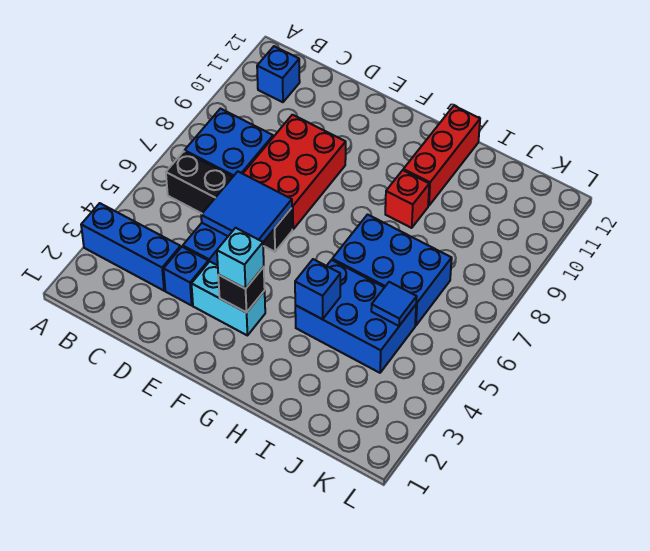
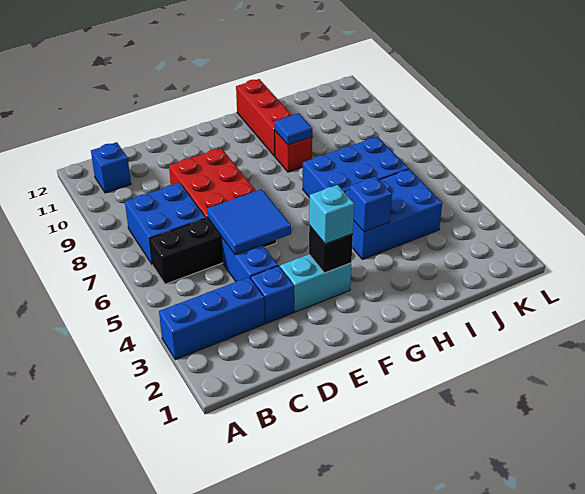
blue 1x1 tile [371,282,417,326] -> blue 1x1 tile moved to [275,113,312,145]

